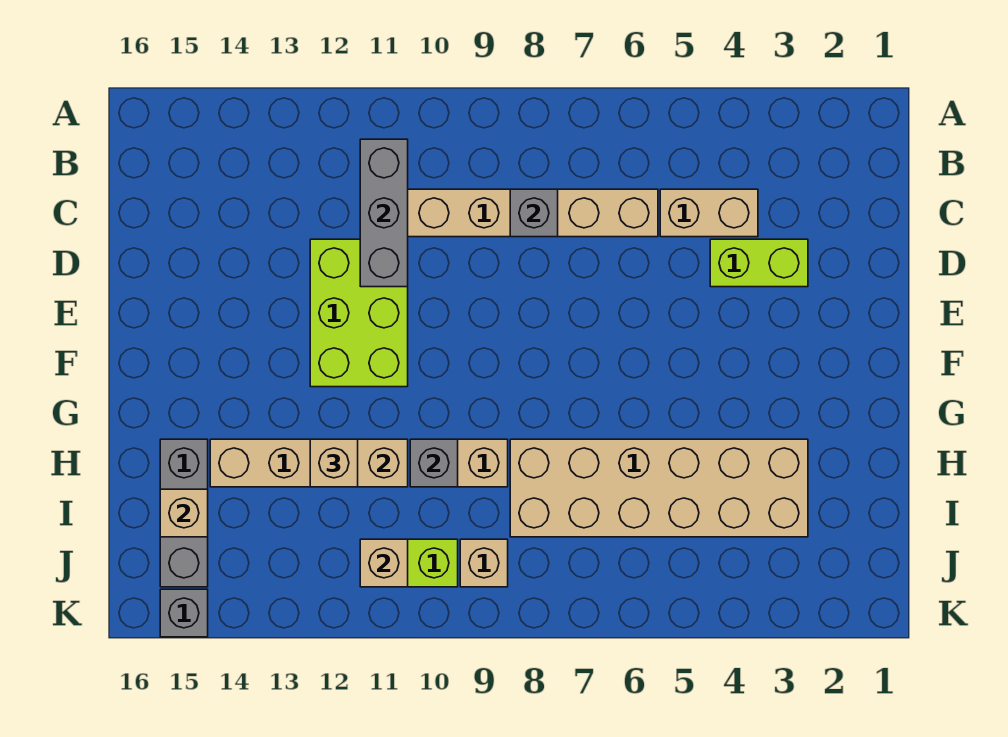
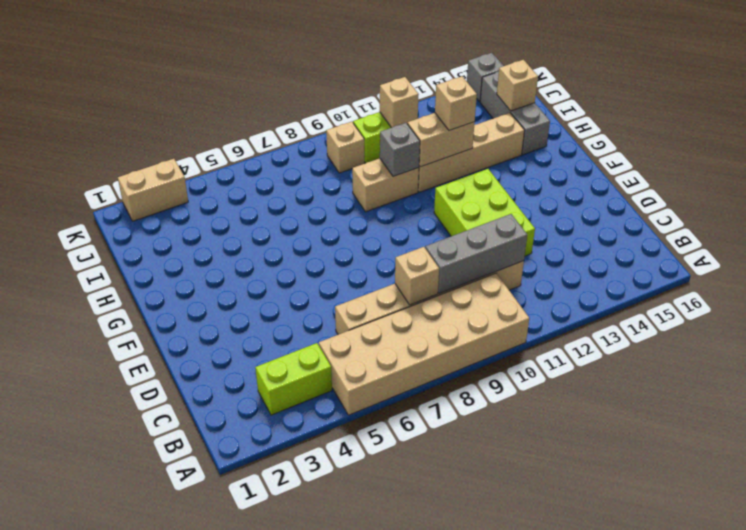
grey 1x3 brick [360,139,408,287] -> grey 1x3 brick turned to [425,214,527,294]
tan 1x2 brick [660,189,758,237] -> tan 1x2 brick moved to [118,159,188,221]
grey 1x1 brick [510,189,558,237] -> tan 1x1 brick [395,247,439,305]
lime 1x2 brick [710,239,808,287] -> lime 1x2 brick moved to [255,343,332,415]
tan 2x6 brick [510,439,808,537] -> tan 2x6 brick moved to [319,273,529,415]

